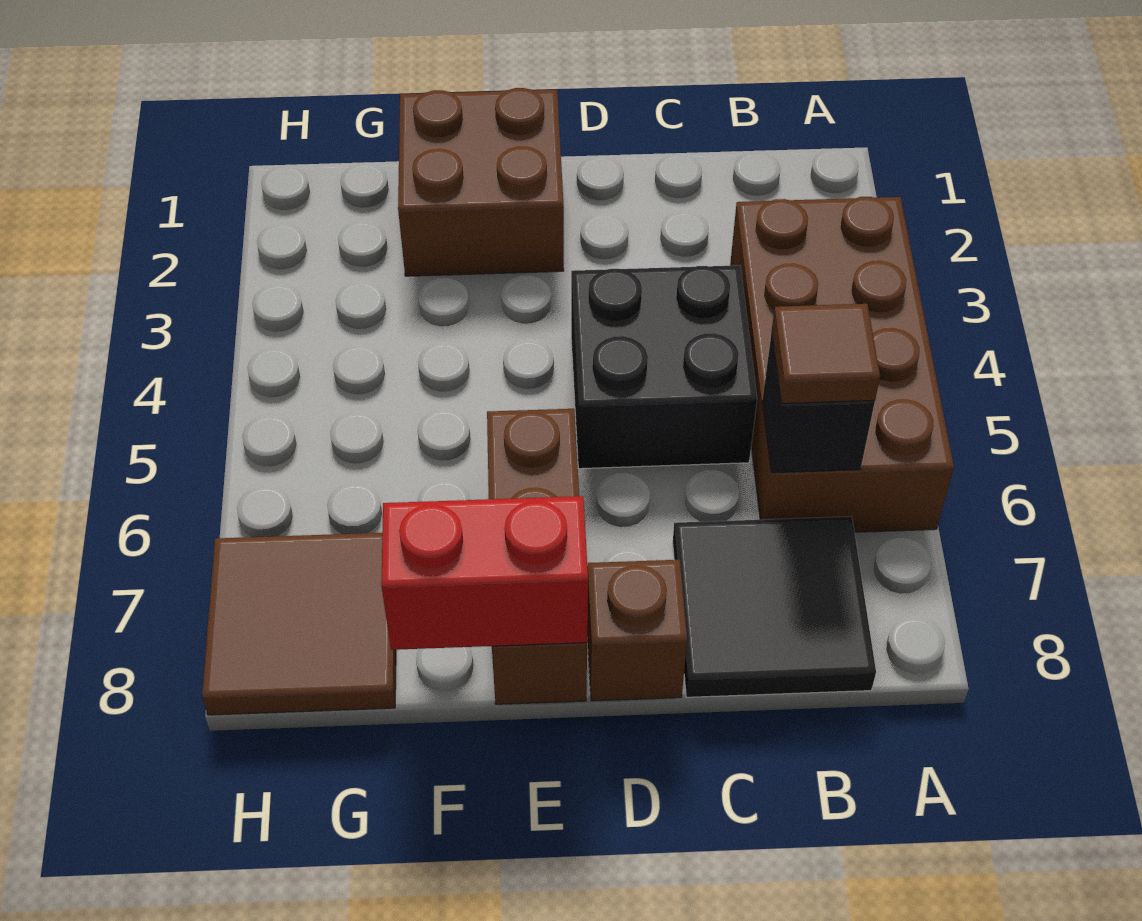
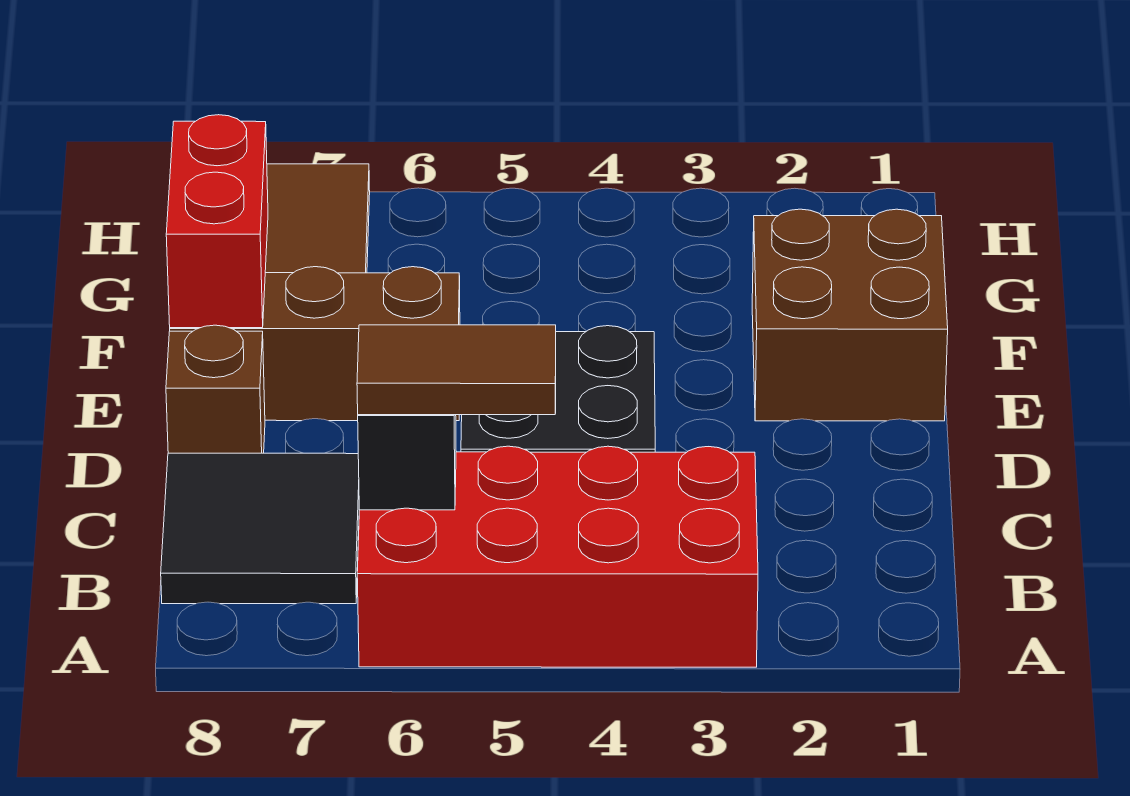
brown 2x4 brick [730,197,954,532] -> red 2x4 brick [357,446,758,667]
brown 1x1 tile [772,304,880,403] -> brown 1x2 tile [357,325,556,415]

